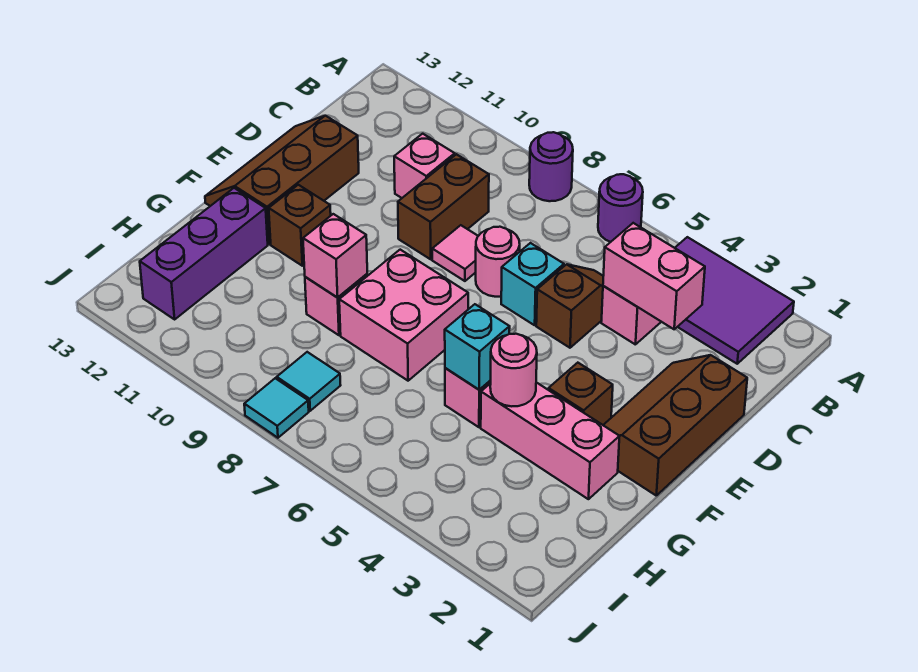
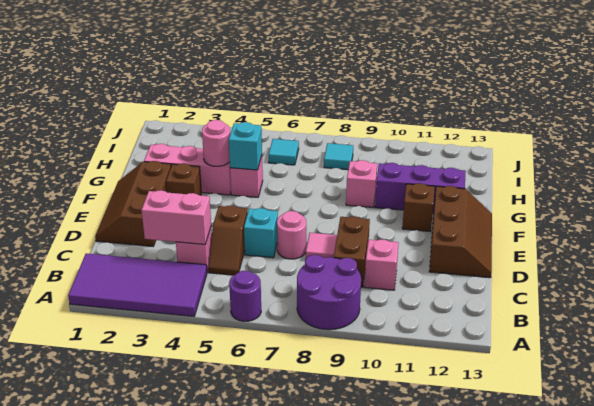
purple 2x3 tile [675,237,794,364] -> purple 2x4 tile [68,253,207,316]
purple 1x1 round brick [529,132,573,201] -> purple 2x2 round brick [297,255,361,330]
brown 2x3 slope [603,355,747,495] -> brown 2x3 slope turned to [95,161,171,246]
pink 2x2 brick [339,250,468,381] -> none
pink 1x1 brick [303,214,367,298] -> none
purple 1x3 brick [140,188,268,319] -> purple 1x3 brick turned to [375,163,466,213]
cyan 1x1 tile [244,378,309,438] -> cyan 1x1 tile moved to [269,139,299,165]

